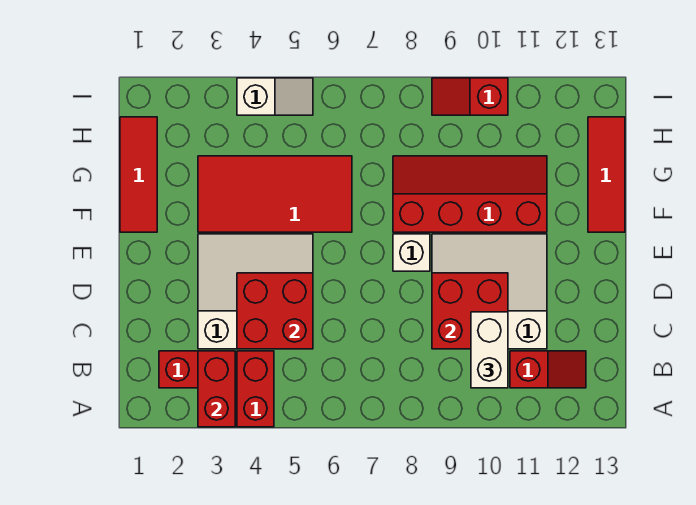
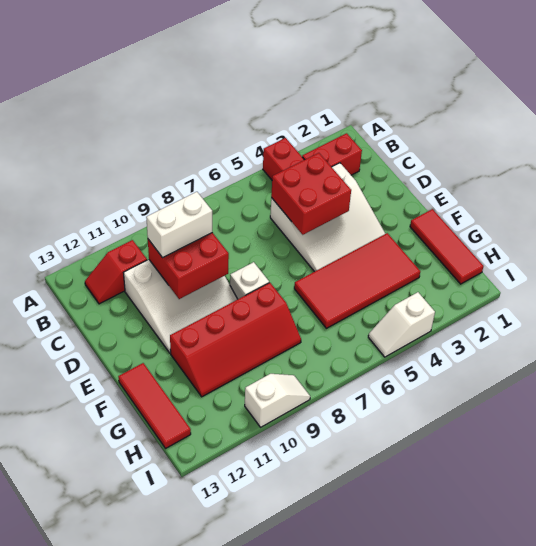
red 1x2 brick [198,351,235,427] -> none
white 1x2 brick [471,312,508,388] -> white 1x2 brick turned to [146,192,212,258]
red 1x2 slope [432,78,508,115] -> white 1x2 slope [245,374,310,427]

